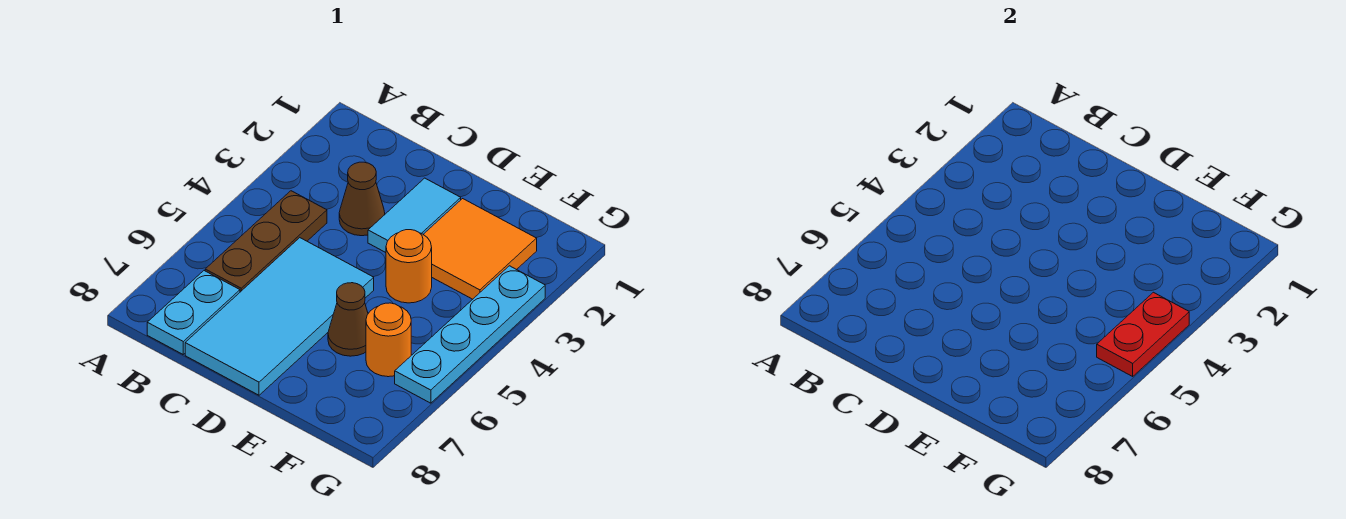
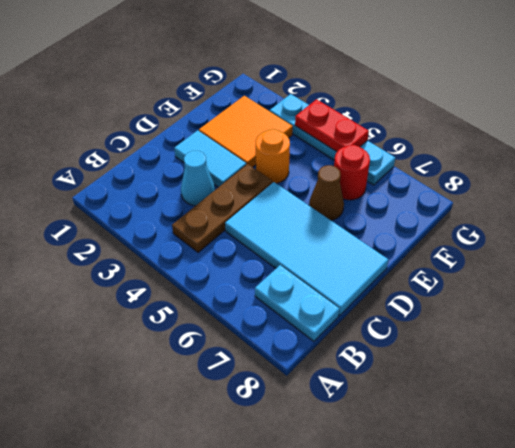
brown 1x3 plate [205,191,327,292] -> brown 1x3 plate turned to [172,164,273,253]
brown 1x1 cone [339,162,385,236] -> cyan 1x1 cone [181,151,215,206]
orange 1x1 round brick [366,303,411,377] -> red 1x1 round brick [334,145,370,200]

